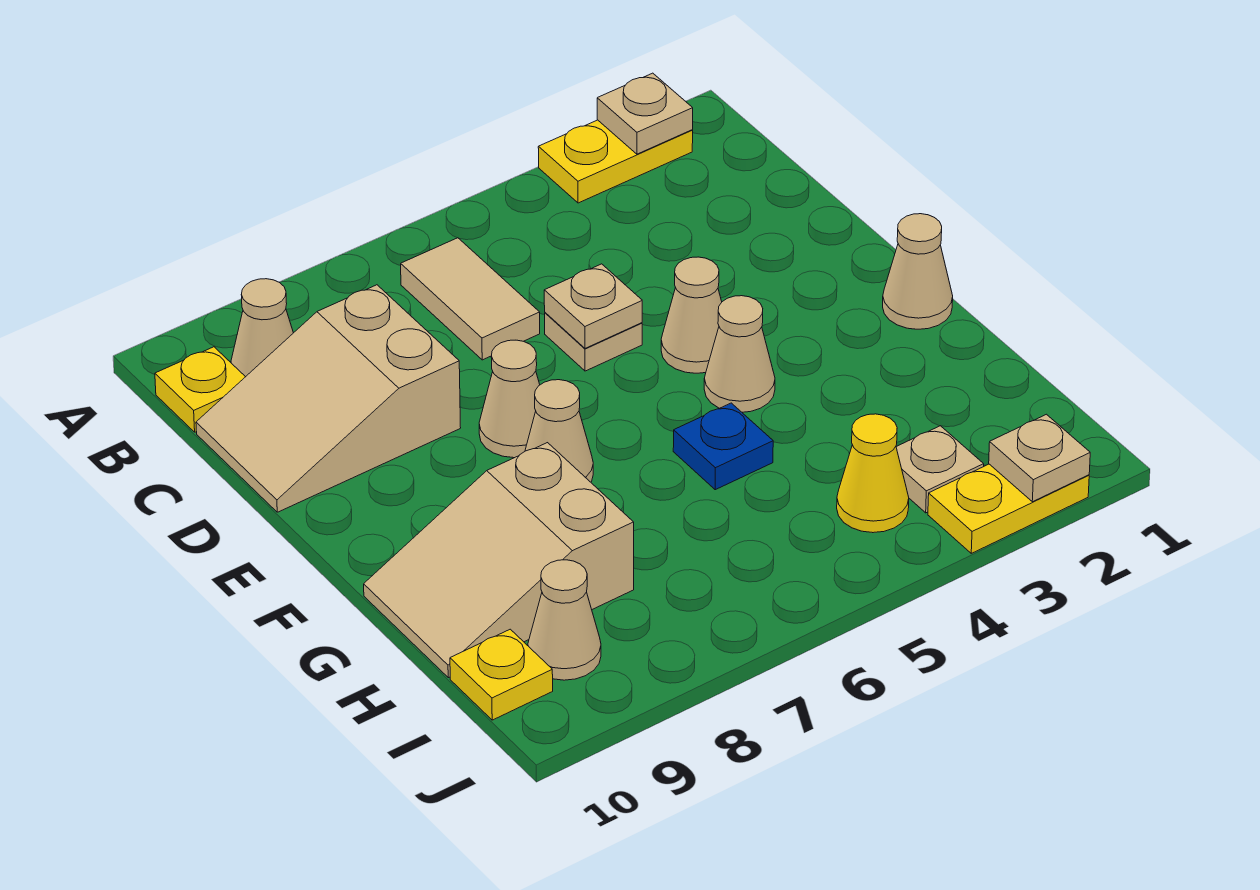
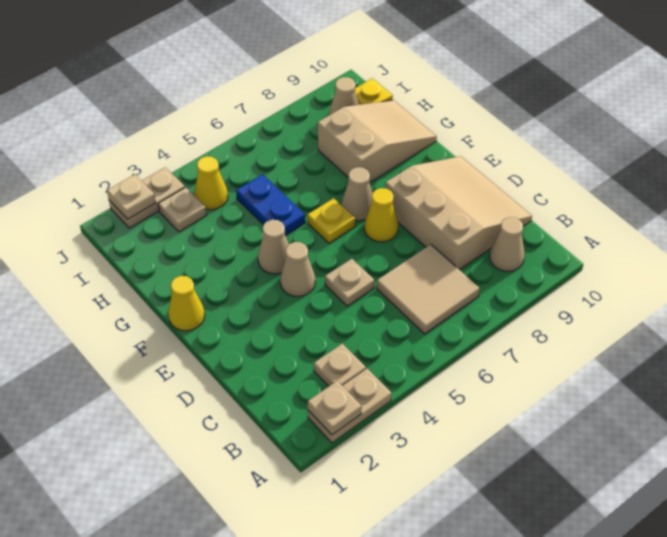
yellow 1x2 plate [538,120,693,203] -> tan 1x2 plate [308,369,392,443]
tan 1x2 tile [401,238,540,360] -> tan 2x2 tile [377,245,480,334]
yellow 1x1 plate [155,347,245,432] -> yellow 1x1 plate moved to [307,198,355,243]
tan 2x3 slope [196,285,461,512] -> tan 3x3 slope [385,156,532,270]
tan 1x1 plate [544,264,642,348] -> tan 1x1 plate moved to [314,344,366,386]
tan 1x1 cone [479,340,540,458] -> yellow 1x1 cone [364,188,398,242]
tan 1x1 cone [883,214,953,329] -> yellow 1x1 cone [168,276,205,331]
blue 1x1 plate [673,403,773,490] -> blue 1x2 plate [236,174,305,235]
yellow 1x2 plate [928,464,1089,553] -> tan 1x2 plate [109,167,185,228]

